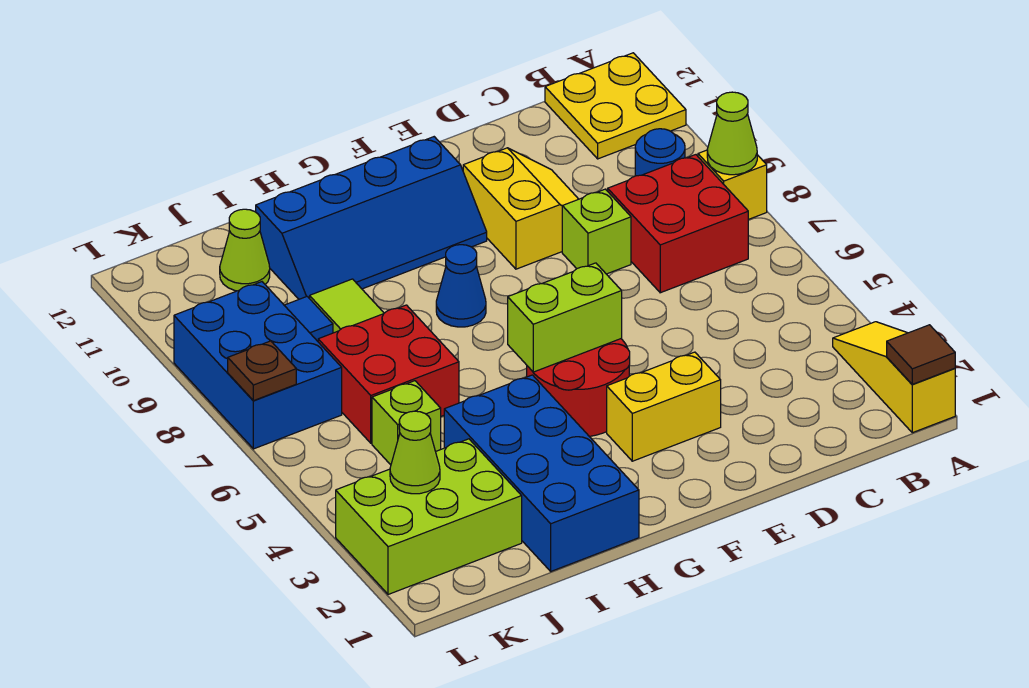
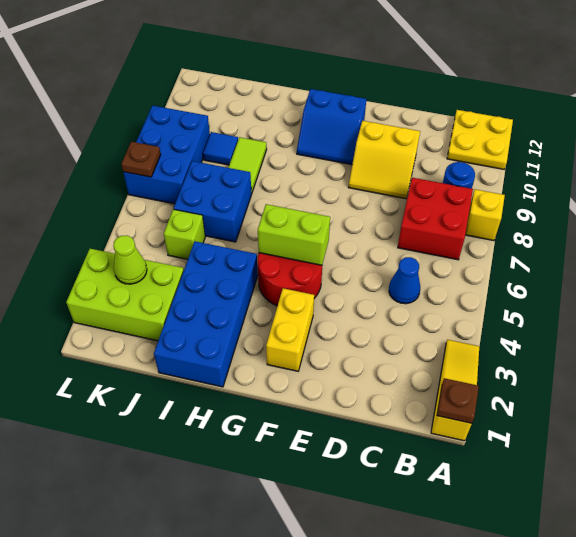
brown 1x1 tile [887,325,955,384] -> brown 1x1 plate [437,378,479,423]
lime 1x1 cone [707,92,757,175] -> none
lime 1x1 brick [562,189,631,274] -> none
yellow 2x2 slope [463,148,578,269] -> yellow 2x2 slope turned to [348,121,420,199]
yellow 1x2 brick [607,352,721,461] -> yellow 1x2 brick turned to [266,288,314,371]
blue 2x4 slope [256,137,487,299] -> blue 2x2 slope [297,89,366,165]
blue 1x1 cone [436,245,486,327] -> blue 1x1 cone moved to [389,257,420,304]
red 2x2 brick [318,305,459,443] -> blue 2x2 brick [174,161,252,242]
lime 1x1 cone [220,209,270,291] -> none

